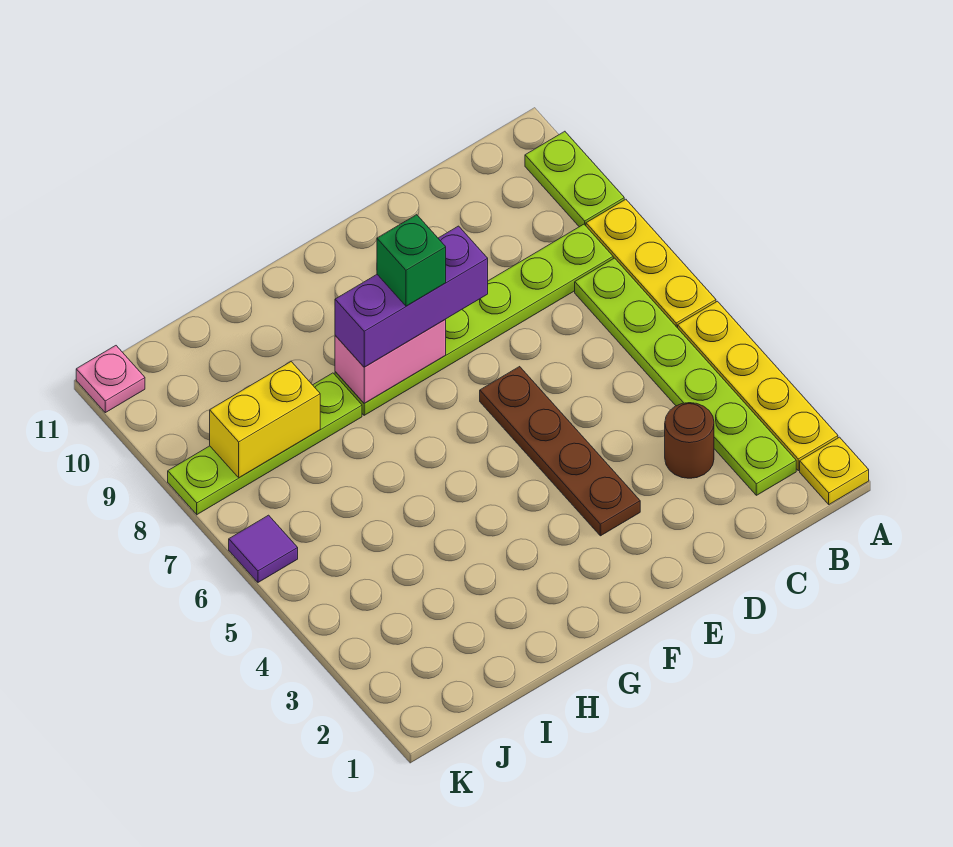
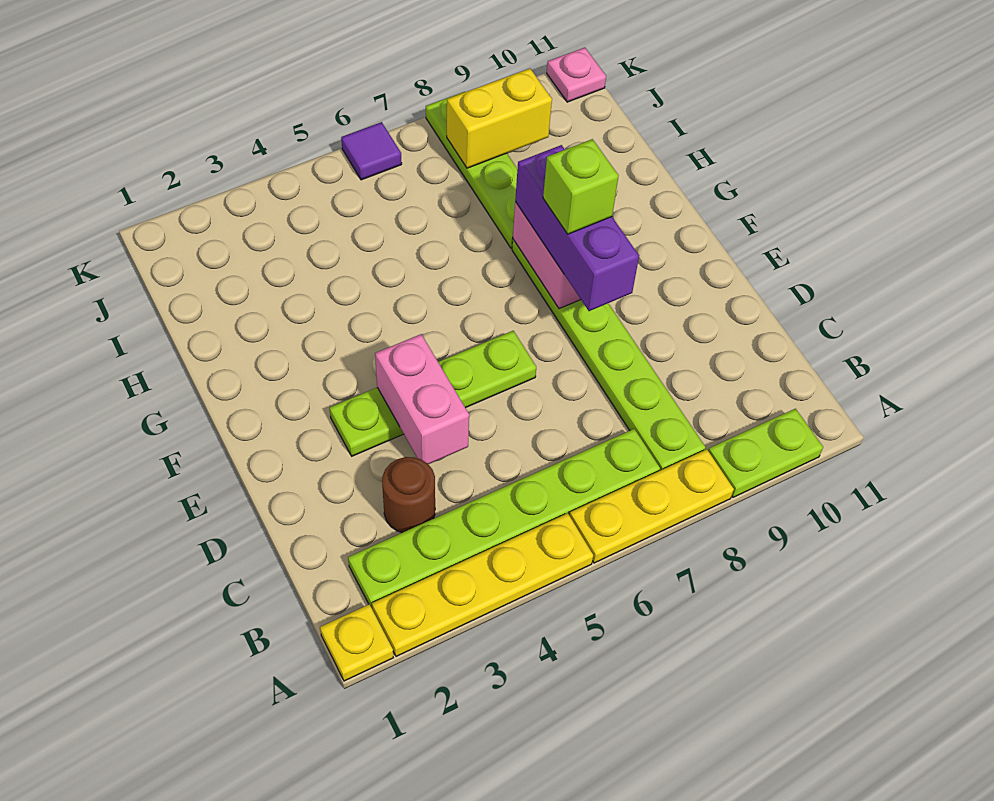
none -> pink 1x2 brick [375,334,469,464]
brown 1x4 plate [480,367,640,536] -> lime 1x4 plate [330,331,536,456]
green 1x1 brick [377,215,446,306] -> lime 1x1 brick [543,139,618,234]
yellow 1x2 brick [210,362,320,478] -> yellow 1x2 brick turned to [447,68,552,168]

